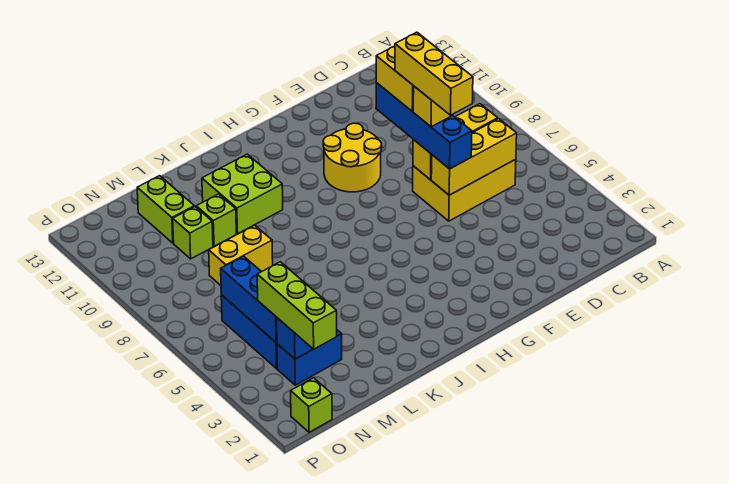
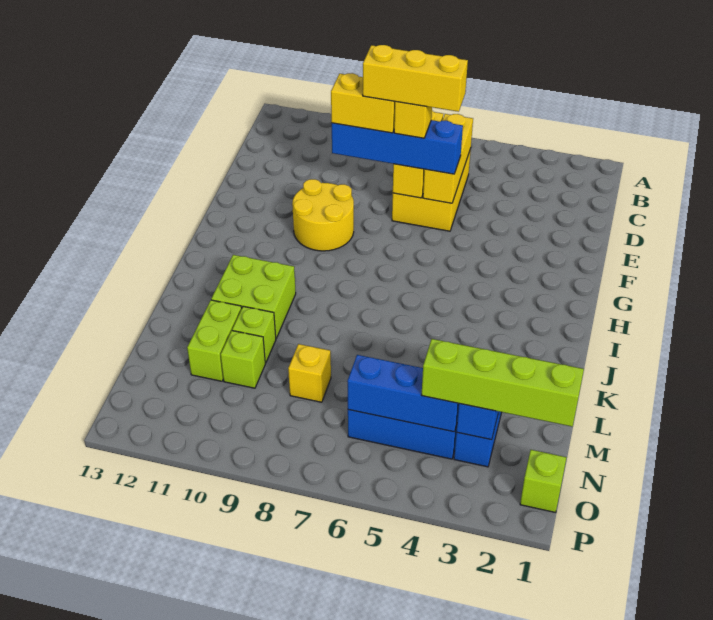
yellow 1x2 brick [209,225,273,285] -> yellow 1x1 brick [288,344,331,402]
lime 1x2 brick [137,176,194,243] -> lime 1x2 brick turned to [187,300,242,381]
lime 1x3 brick [257,262,337,349] -> lime 1x4 brick [422,339,584,427]

